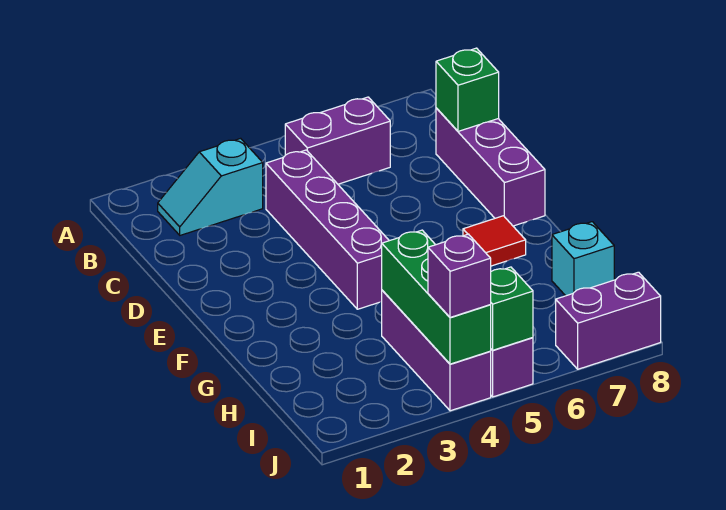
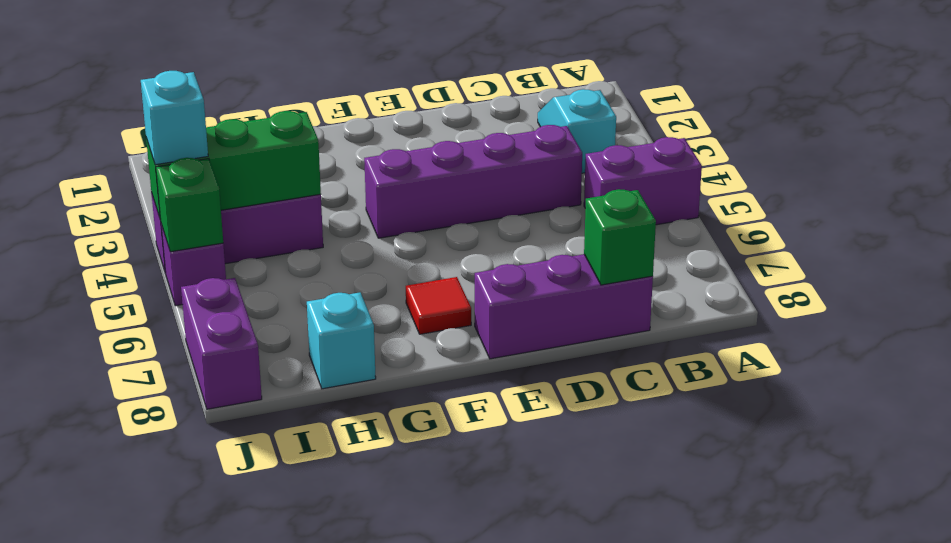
purple 1x2 brick [285,97,390,184] -> purple 1x2 brick turned to [584,137,702,225]
purple 1x1 brick [428,234,491,317] -> cyan 1x1 brick [141,71,208,165]

